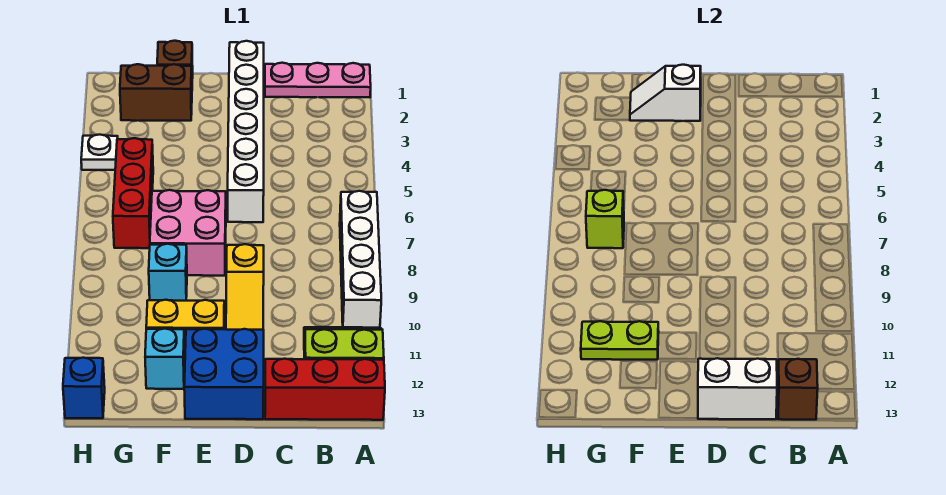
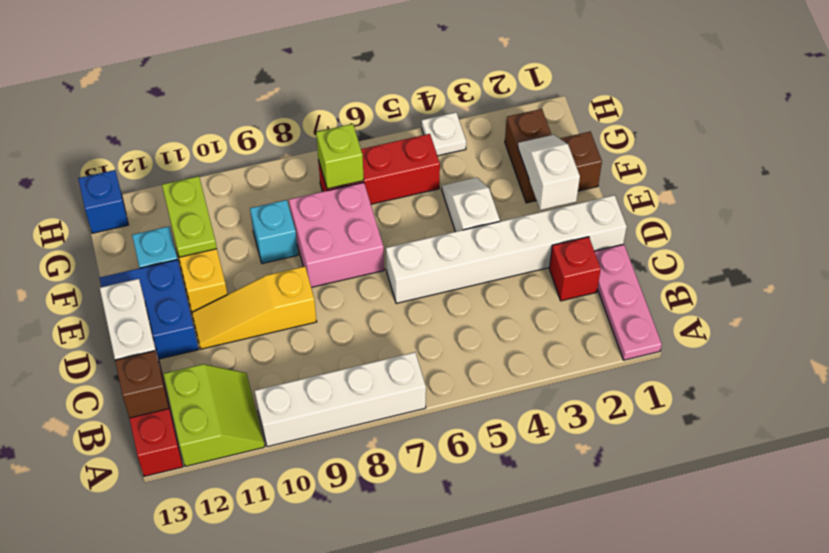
none -> red 1x1 brick [549,237,601,301]
none -> white 1x2 slope [442,178,500,232]

